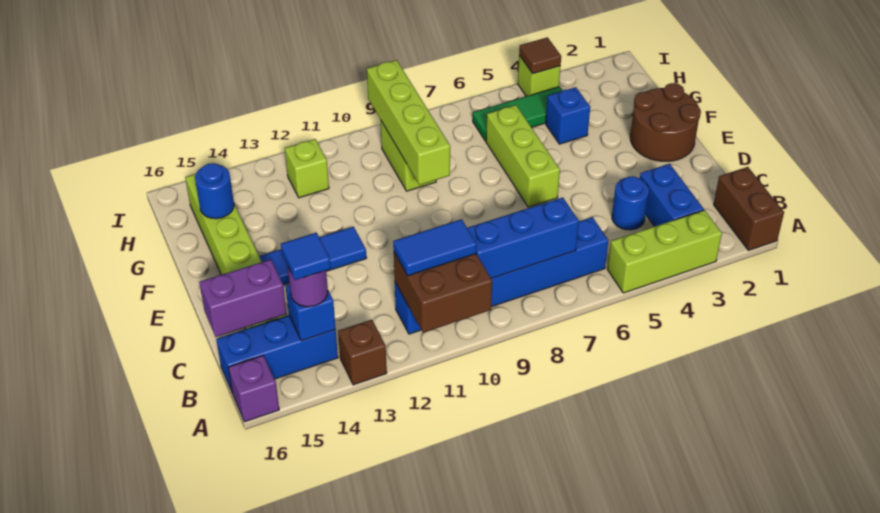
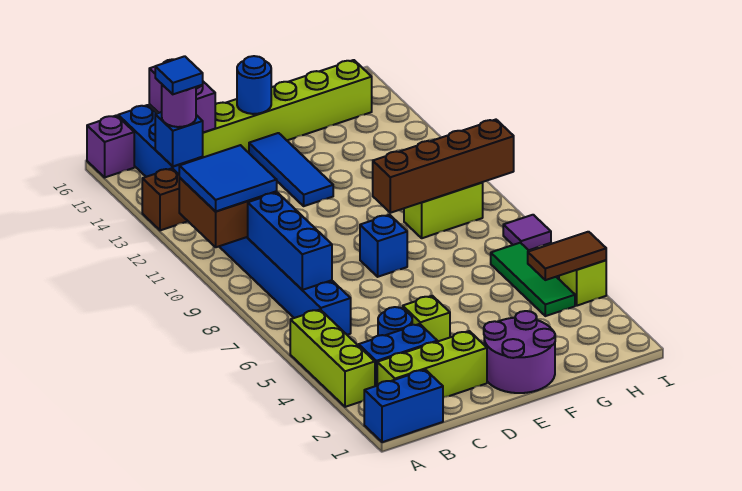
brown 1x2 brick [714,167,784,250] -> blue 1x2 brick [364,370,443,442]
blue 1x2 tile [393,219,477,276] -> blue 2x2 tile [179,145,277,212]
brown 2x2 round brick [630,83,701,161] -> purple 2x2 round brick [484,311,555,393]
lime 1x3 brick [486,105,560,207] -> lime 1x3 brick moved to [377,331,487,398]
lime 1x4 brick [367,60,450,185] -> brown 1x4 brick [373,120,514,213]
blue 1x1 brick [546,87,590,144] -> blue 1x1 brick moved to [360,215,407,277]
blue 1x1 round brick [195,163,234,219] -> blue 1x1 round brick moved to [237,56,271,114]
lime 1x1 brick [285,139,329,198] -> lime 1x1 brick moved to [403,296,450,342]
brown 1x1 tile [519,37,561,74] -> brown 1x2 tile [528,232,606,280]
none -> purple 1x1 tile [503,215,551,250]

